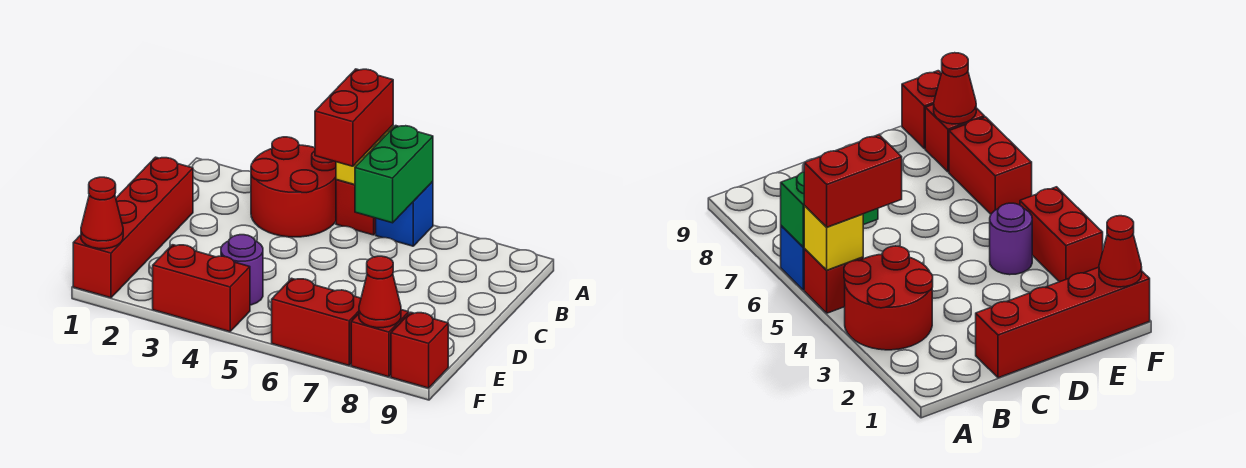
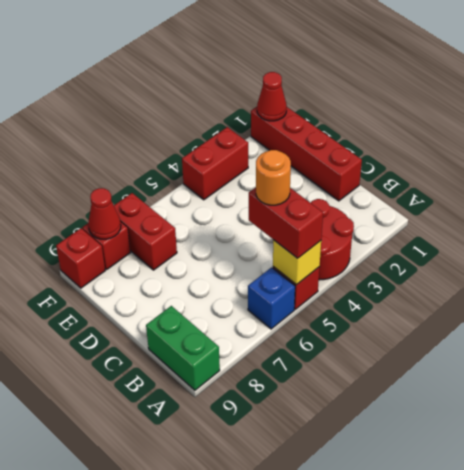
green 1x2 brick [355,126,433,223] -> green 1x2 brick moved to [146,306,220,390]
none -> orange 1x1 round brick [256,150,291,205]
purple 1x1 round brick [221,235,263,305] -> none
red 1x2 brick [272,278,361,365] -> red 1x2 brick turned to [114,193,177,270]

